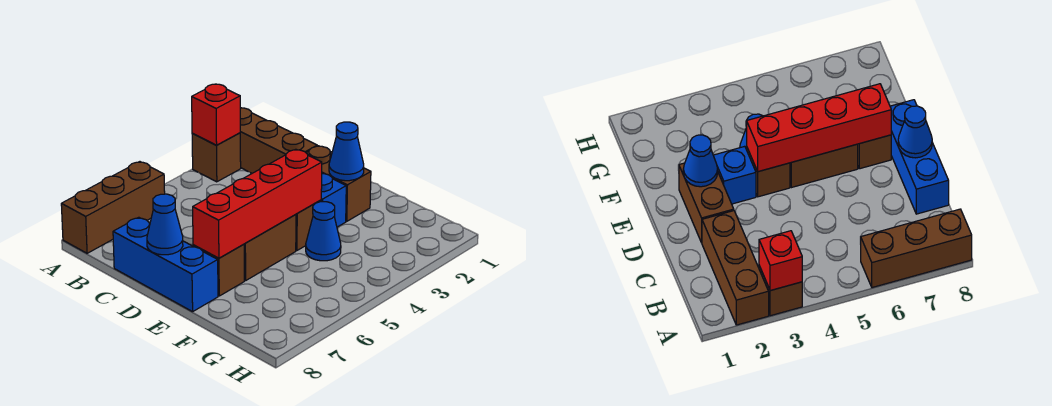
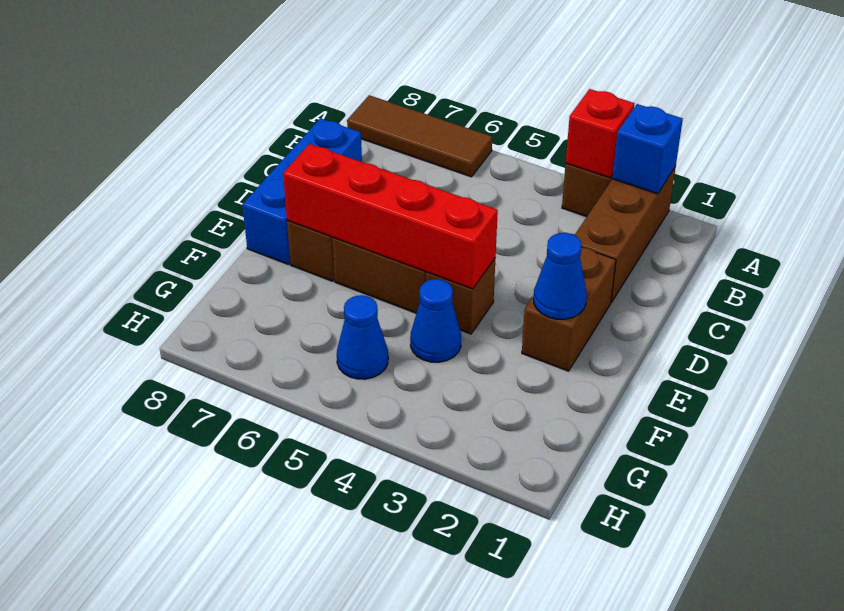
brown 1x3 brick [61,162,165,253] -> brown 1x3 tile [347,95,492,177]
blue 1x1 cone [147,194,183,255] -> blue 1x1 cone moved to [337,295,388,379]
blue 1x1 brick [321,174,346,227] -> blue 1x1 brick moved to [612,104,683,194]

